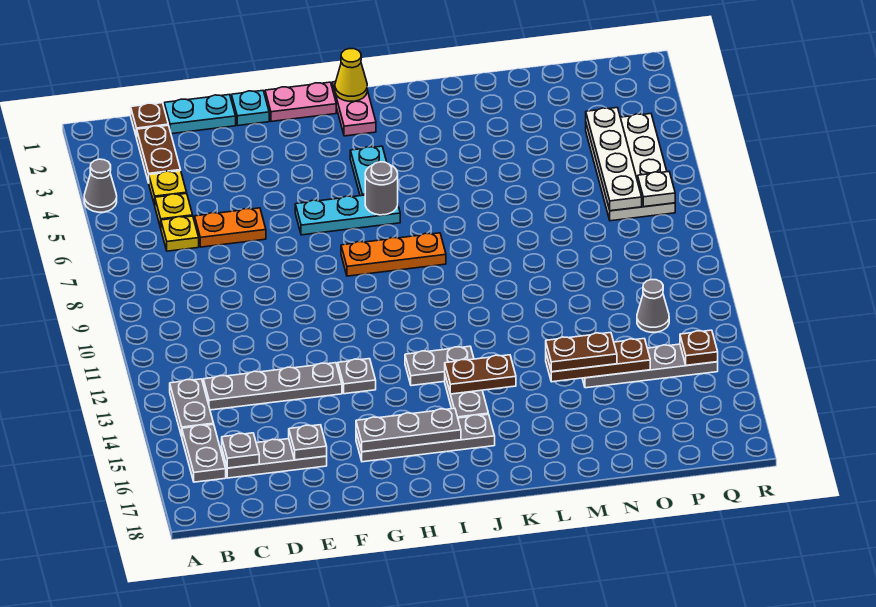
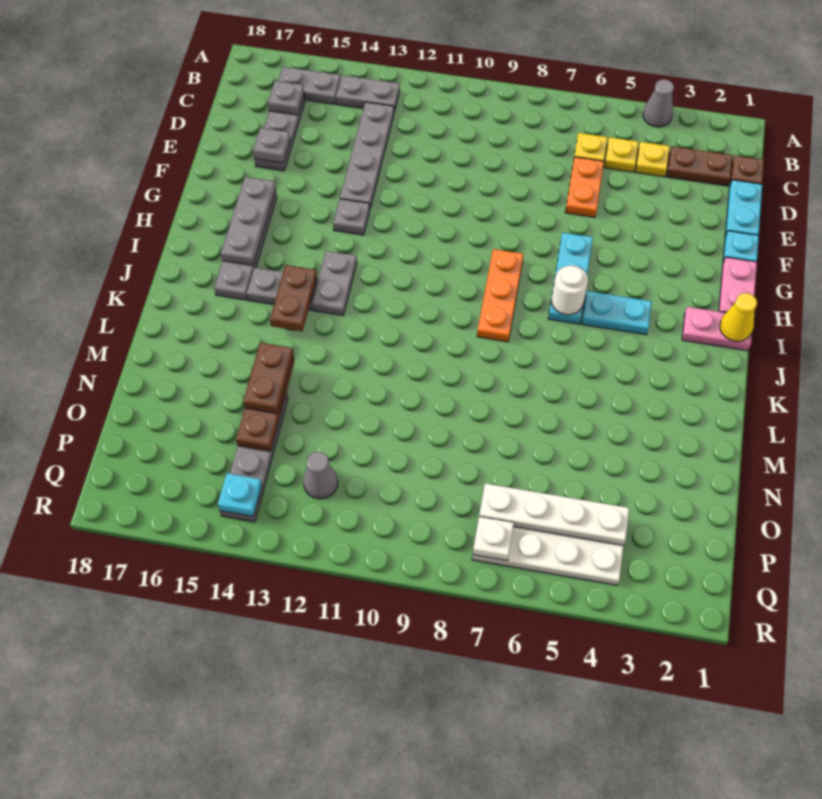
grey 1x1 round brick [365,162,398,215] -> white 1x1 round brick [552,266,588,315]
brown 1x1 plate [680,330,718,365] -> cyan 1x1 plate [218,473,262,516]

